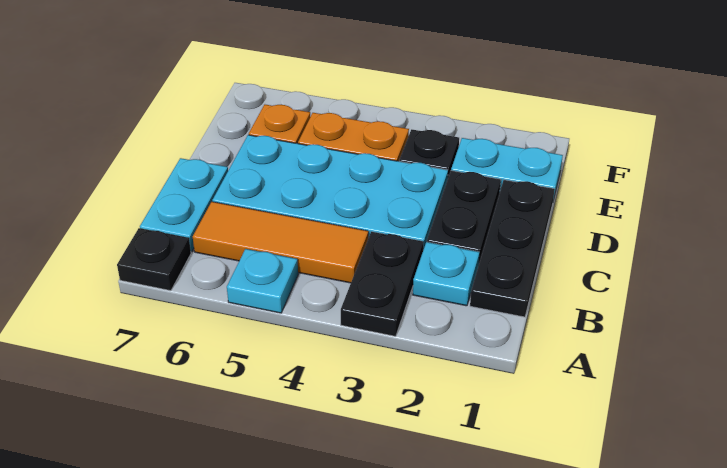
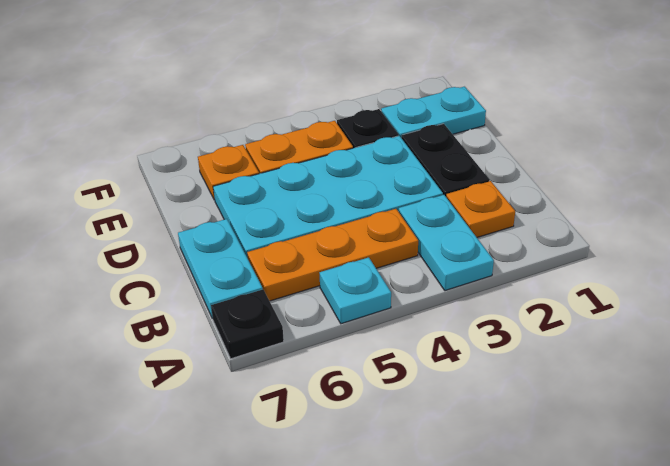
black 1x2 plate [341,232,423,336] -> cyan 1x2 plate [398,195,494,291]
black 1x3 plate [470,180,555,317] -> none
cyan 1x1 plate [413,242,480,306] -> orange 1x1 plate [446,181,515,237]
orange 1x3 tile [193,202,368,283] -> orange 1x3 plate [247,209,418,301]

